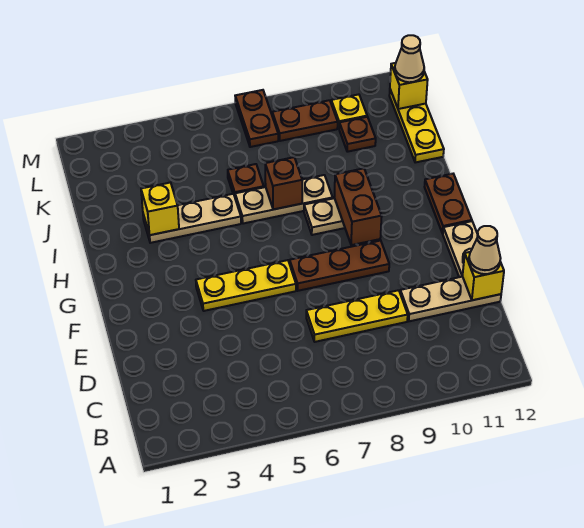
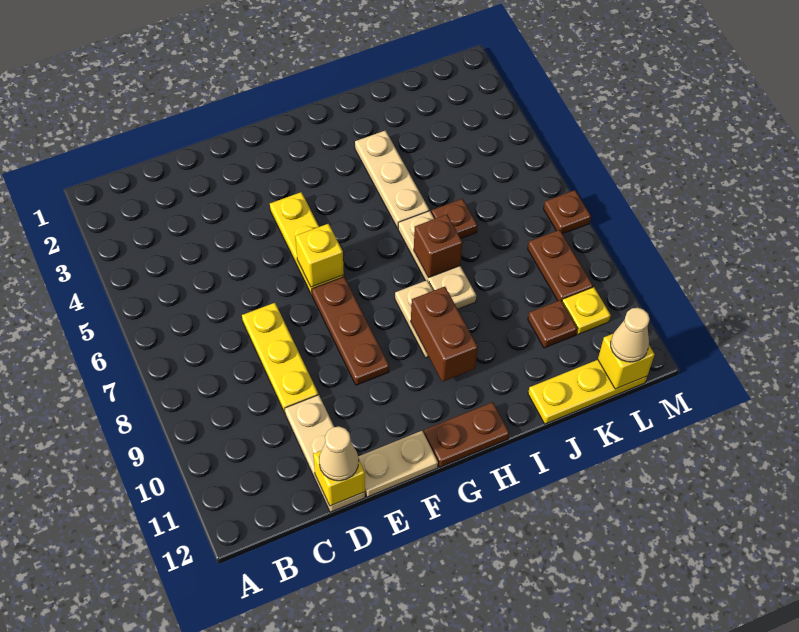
brown 1x2 brick [334,168,382,245] -> brown 1x2 brick turned to [411,287,478,382]
yellow 1x1 brick [141,183,179,235] -> yellow 1x1 brick moved to [295,224,344,287]
brown 1x2 plate [235,90,278,147] -> brown 1x1 plate [544,190,591,234]

